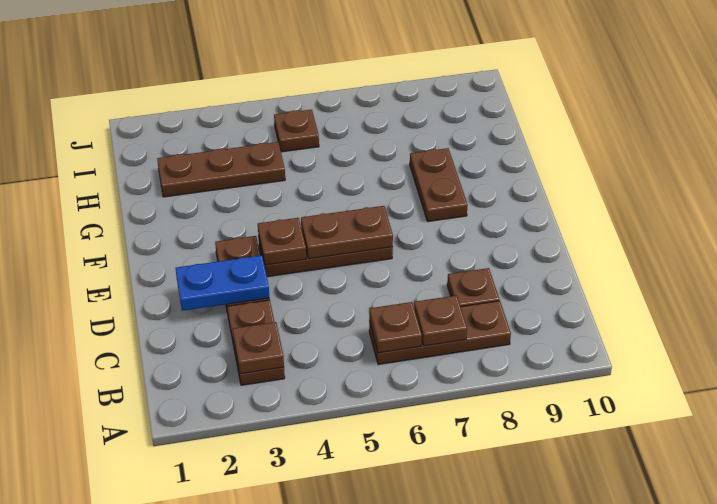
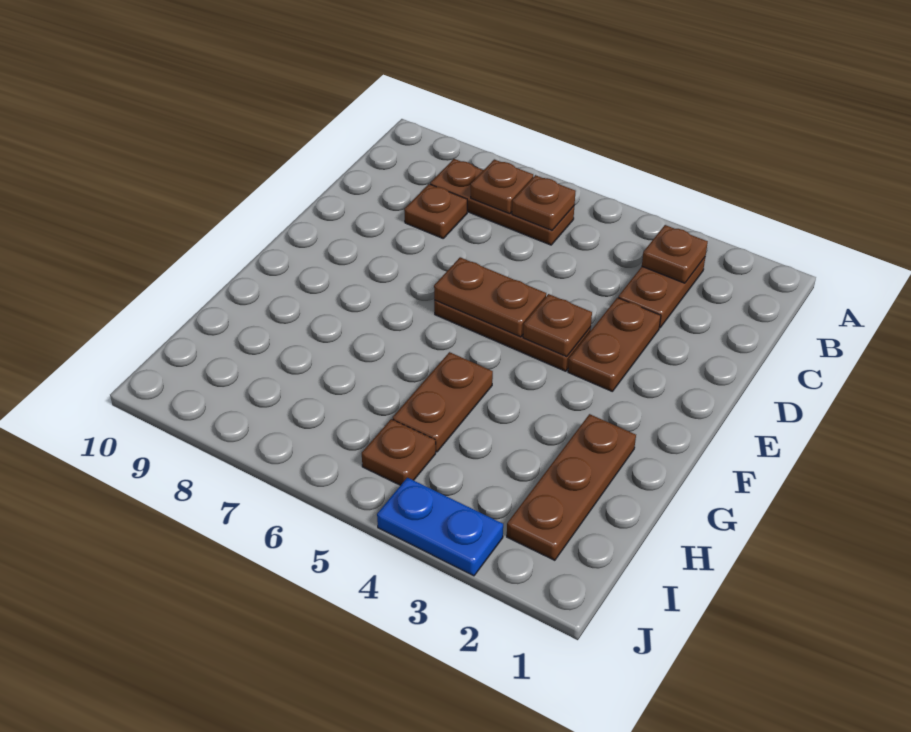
blue 1x2 plate [175,255,269,311] -> blue 1x2 plate moved to [377,478,503,576]
brown 1x2 plate [410,148,468,222] -> brown 1x2 plate moved to [393,352,493,452]
brown 1x3 plate [157,142,285,197] -> brown 1x3 plate turned to [507,414,636,560]

